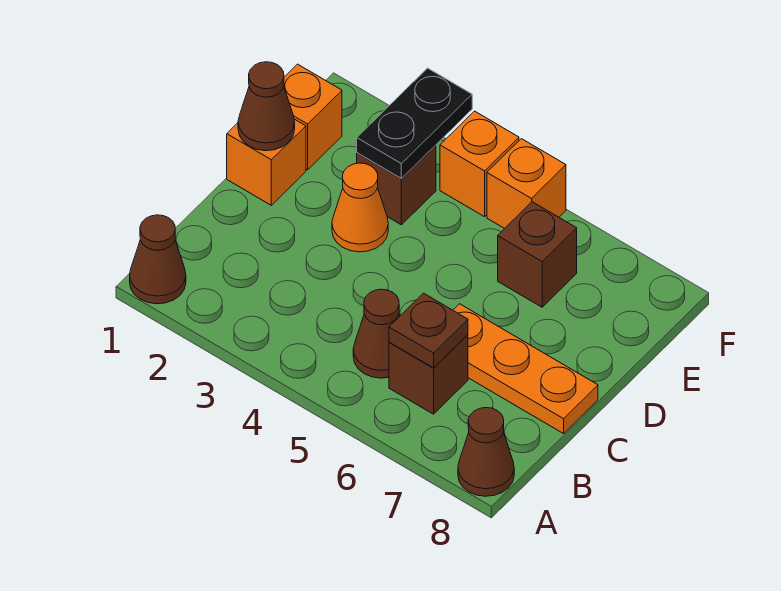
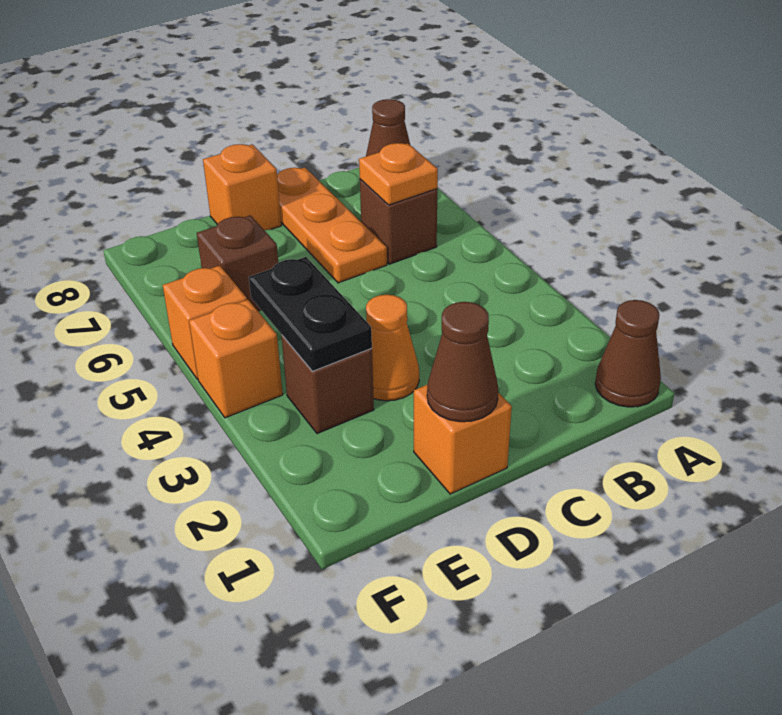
brown 1x1 cone [353,289,400,378] -> none
brown 1x1 plate [389,293,468,368] -> orange 1x1 plate [359,143,438,205]
orange 1x1 brick [284,64,342,170] -> orange 1x1 brick moved to [203,144,281,230]
black 1x2 plate [357,68,472,178] -> black 1x2 plate turned to [249,257,372,371]

